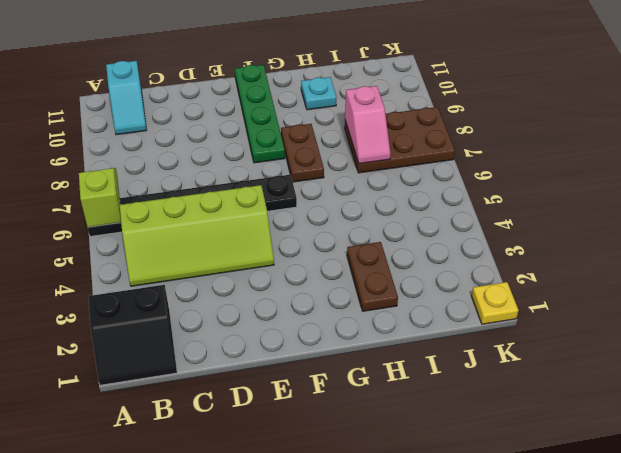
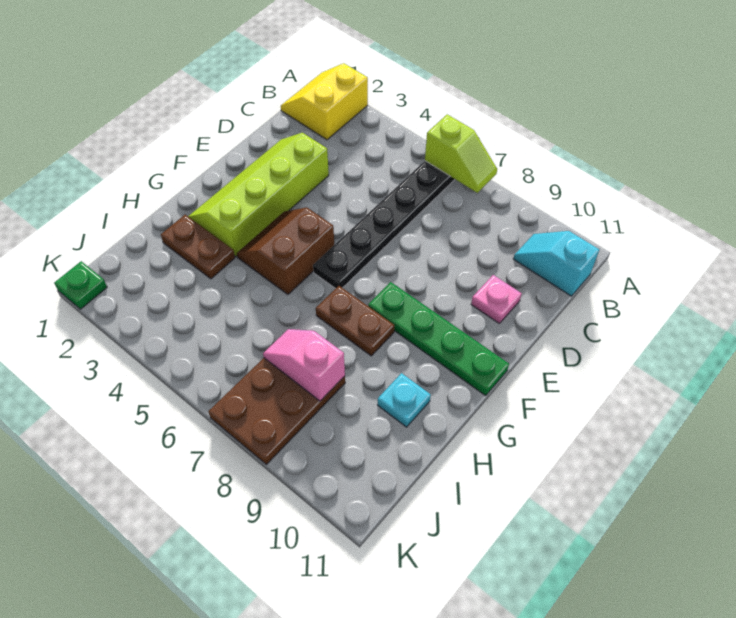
black 2x2 slope [88,285,177,385] -> yellow 2x2 slope [281,63,368,140]
lime 2x4 slope [120,185,274,286] -> lime 2x4 slope moved to [188,133,329,256]
none -> pink 1x1 plate [471,275,522,323]
none -> brown 2x2 slope [237,207,334,294]
yellow 1x1 plate [472,282,518,324] -> green 1x1 plate [54,261,107,309]

